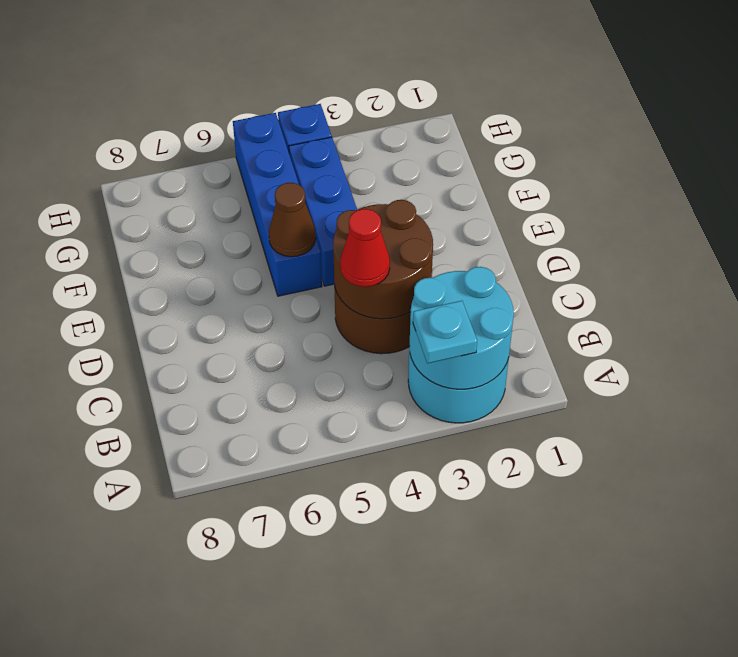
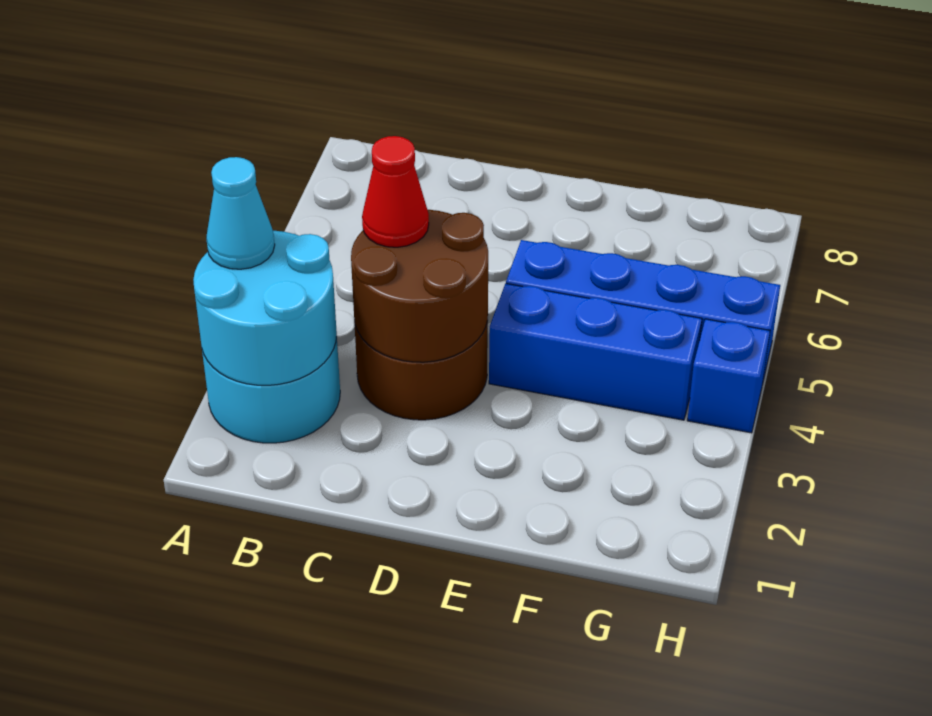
cyan 1x1 plate [413,301,477,363] -> cyan 1x1 cone [206,157,275,269]
brown 1x1 cone [269,183,316,257] -> none

